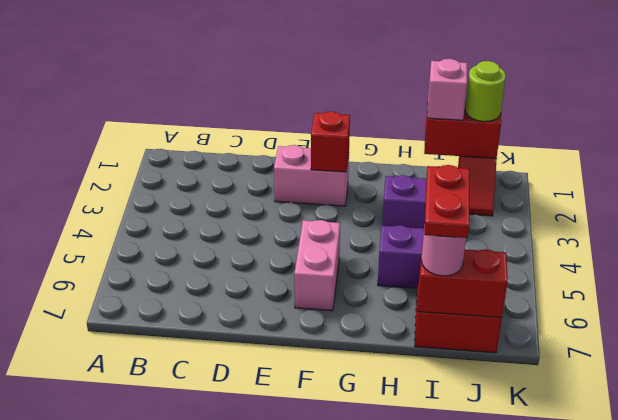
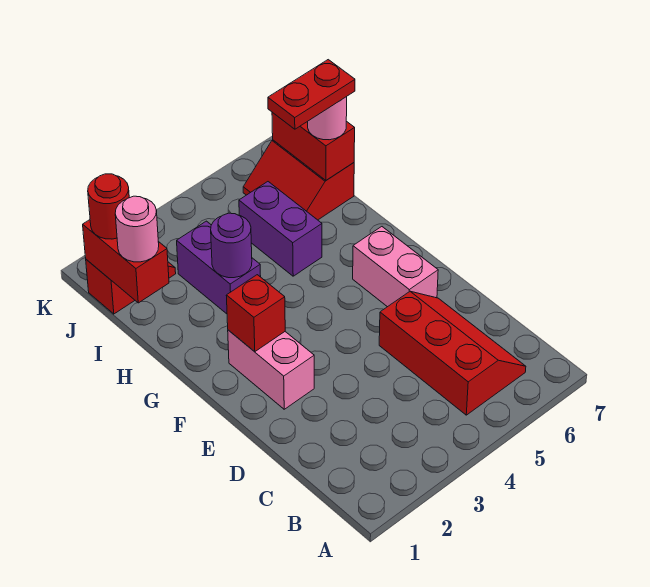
none -> red 2x3 slope [379,291,526,415]
pink 1x2 brick [294,220,340,311] -> pink 1x2 brick turned to [353,227,438,307]
none -> purple 1x1 round brick [211,213,252,278]
pink 1x1 brick [427,59,467,120] -> pink 1x1 round brick [115,196,159,262]
lime 1x1 round brick [465,61,506,122] -> red 1x1 round brick [88,174,129,239]

